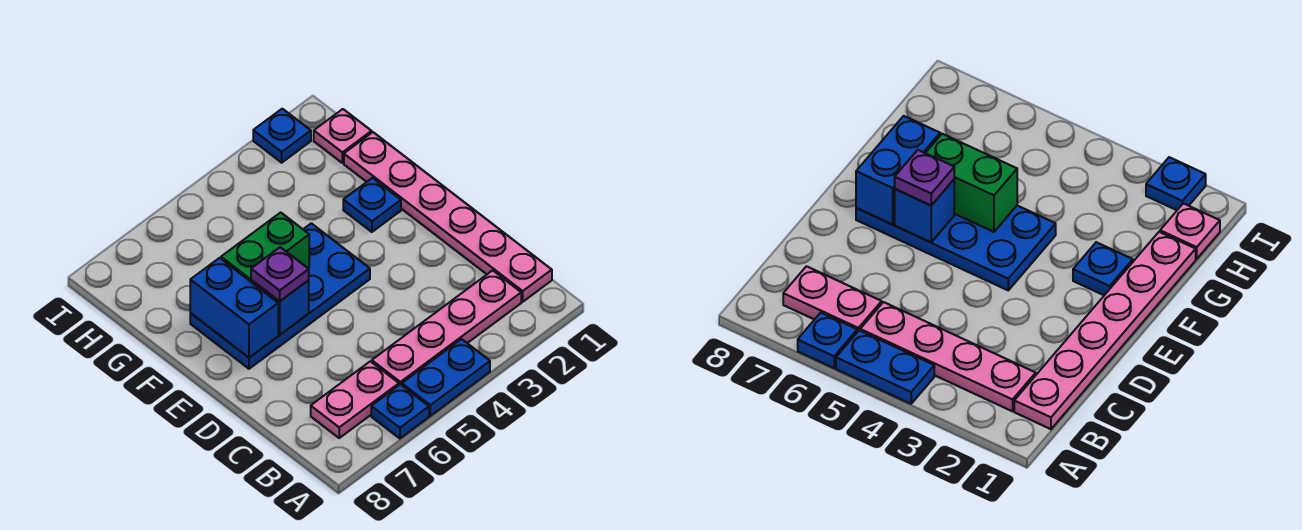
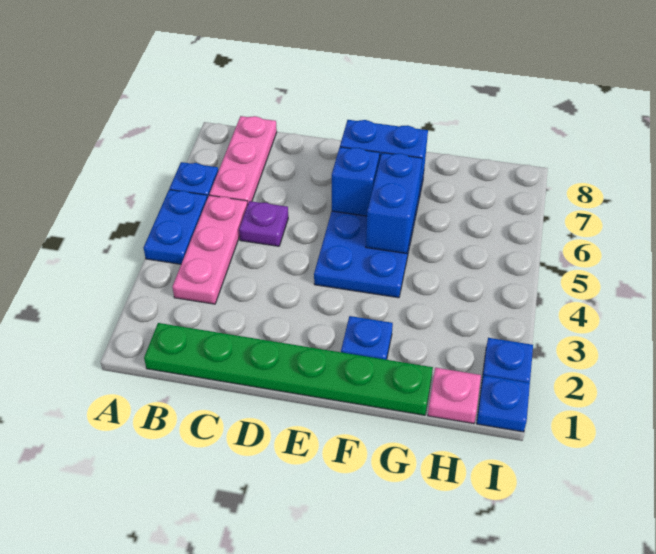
pink 1x6 plate [344,132,552,302] -> green 1x6 plate [144,323,433,415]
pink 1x4 plate [372,270,521,385] -> pink 1x3 plate [173,195,248,304]
pink 1x2 plate [311,361,399,438] -> pink 1x3 plate [209,116,277,205]
purple 1x1 plate [251,247,309,301] -> purple 1x1 plate moved to [239,201,288,246]
green 1x2 brick [221,212,309,282] -> blue 1x2 brick [366,153,422,254]
none -> blue 1x1 plate [477,375,530,432]

